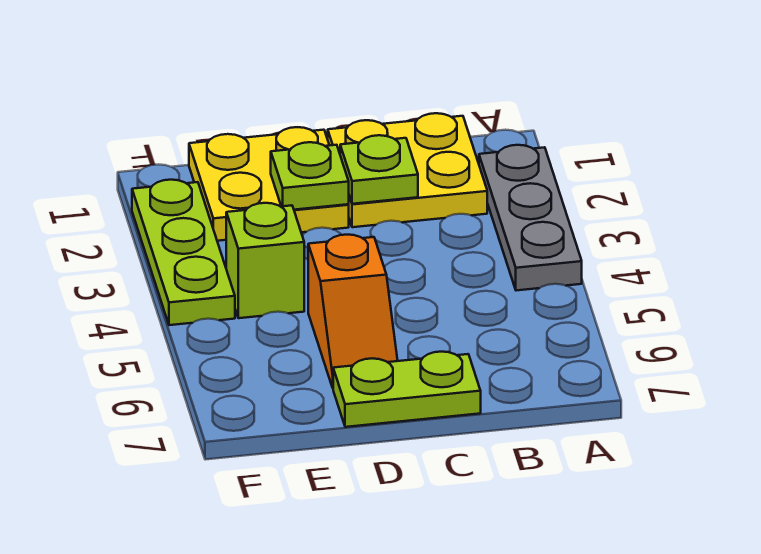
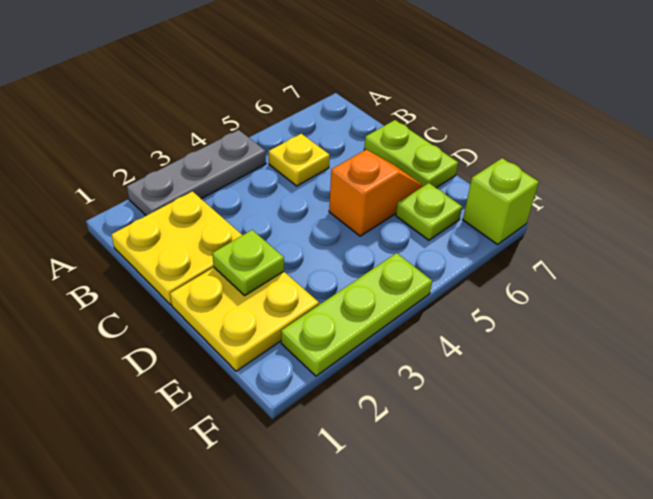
none -> yellow 1x1 plate [269,134,330,186]
lime 1x1 plate [340,135,418,204] -> lime 1x1 plate moved to [396,183,462,240]
lime 1x1 brick [226,203,304,318] -> lime 1x1 brick moved to [463,158,539,244]

